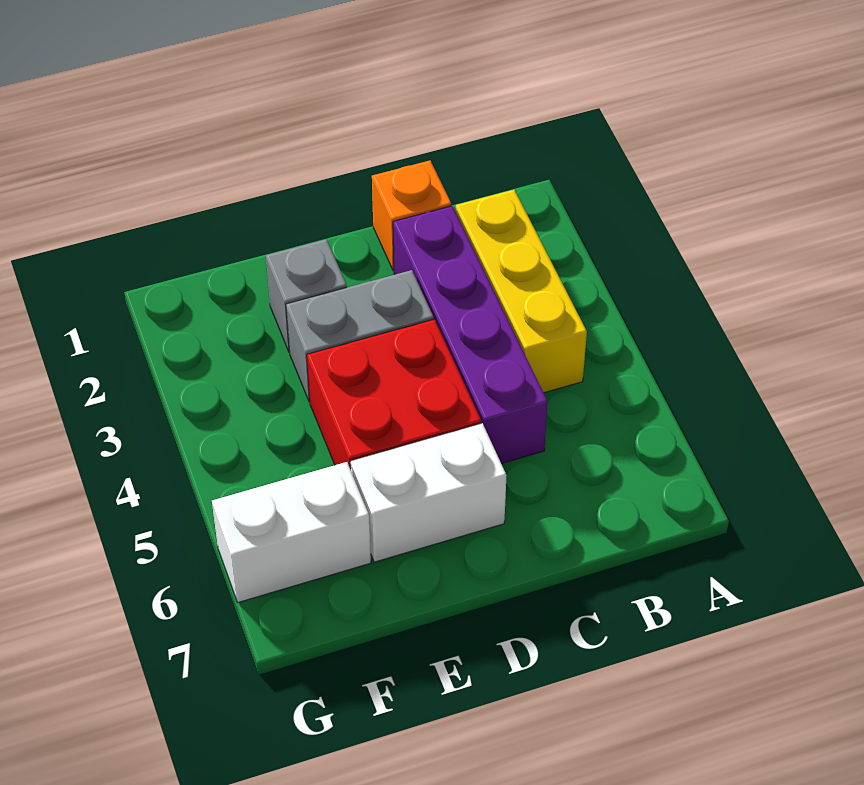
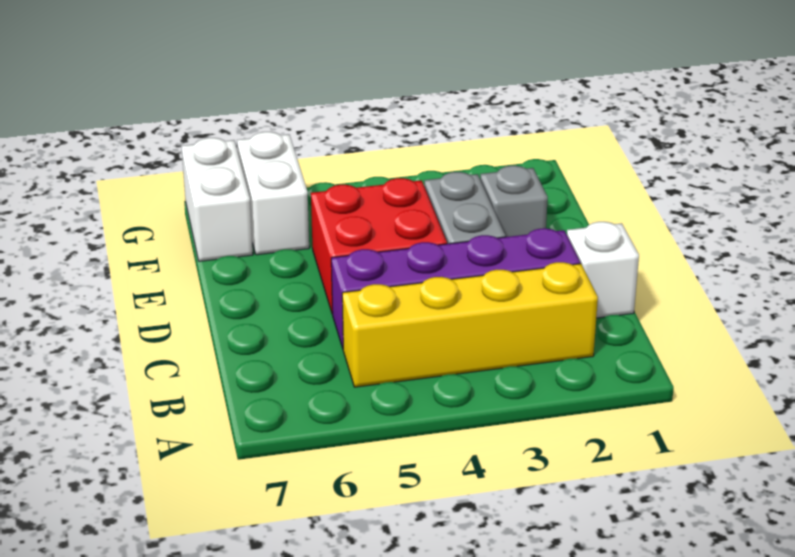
yellow 1x3 brick [455,190,587,393] -> yellow 1x4 brick [342,262,598,387]
orange 1x1 brick [372,161,451,271] -> white 1x1 brick [567,222,639,318]
white 1x2 brick [351,423,507,562] -> white 1x2 brick moved to [181,138,253,261]

